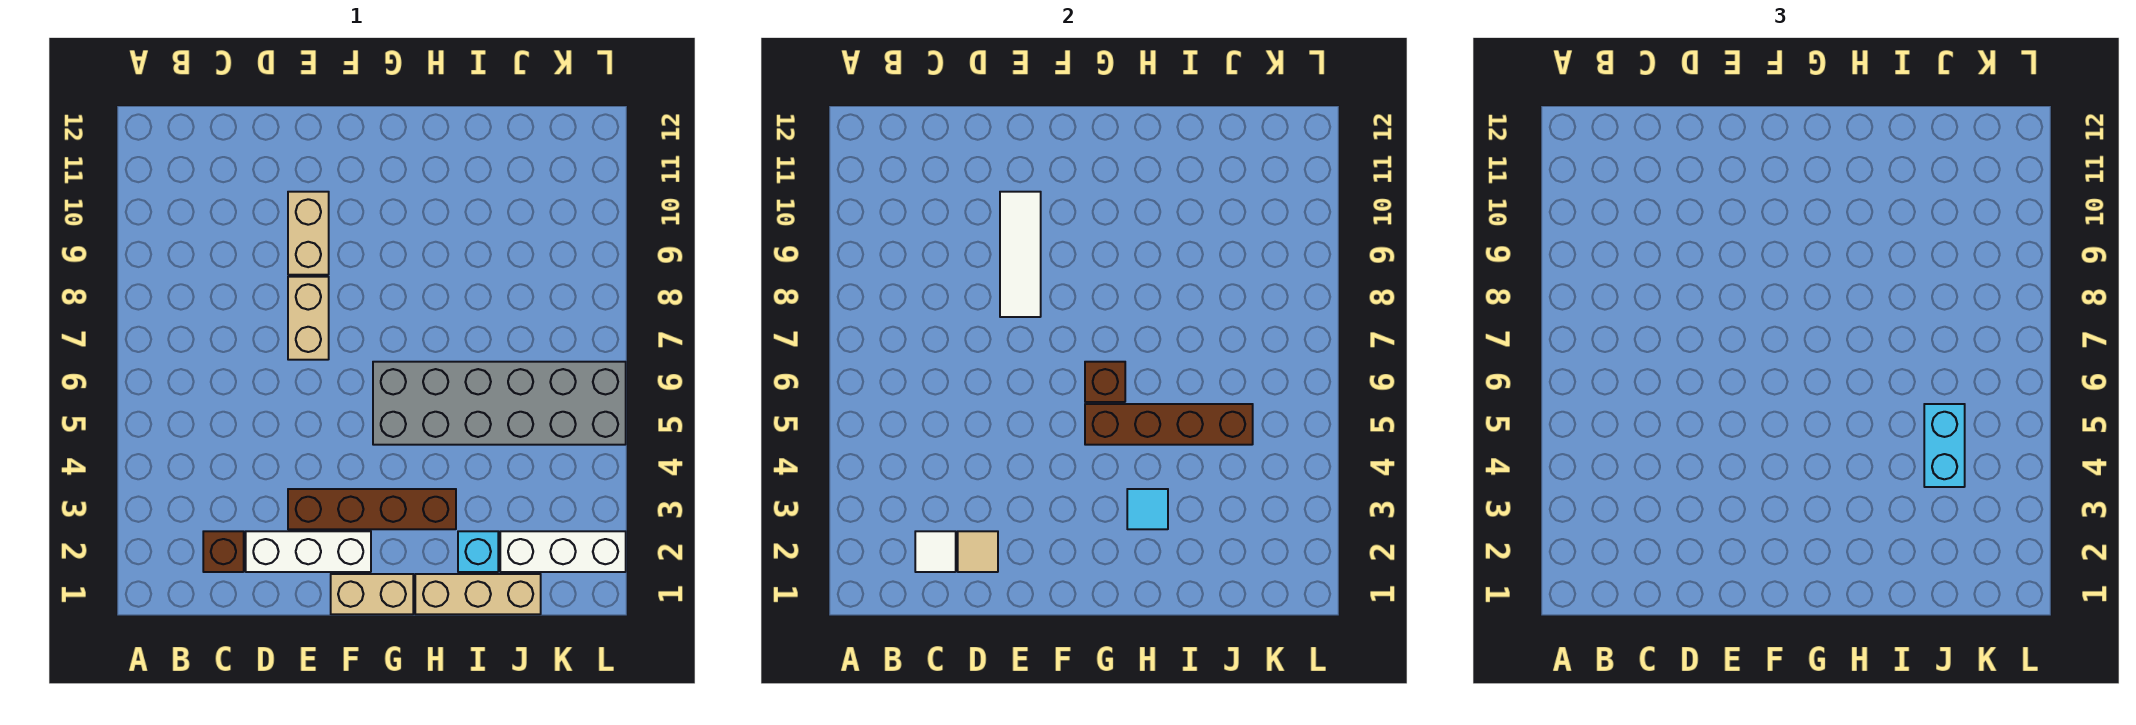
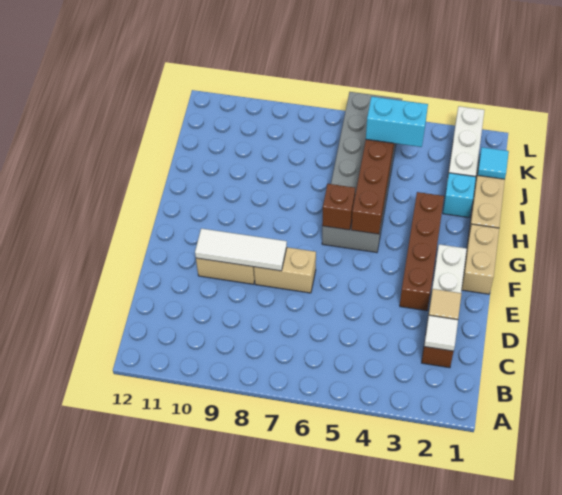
cyan 1x1 tile [1127,489,1168,529] -> cyan 1x1 tile moved to [478,147,509,179]

